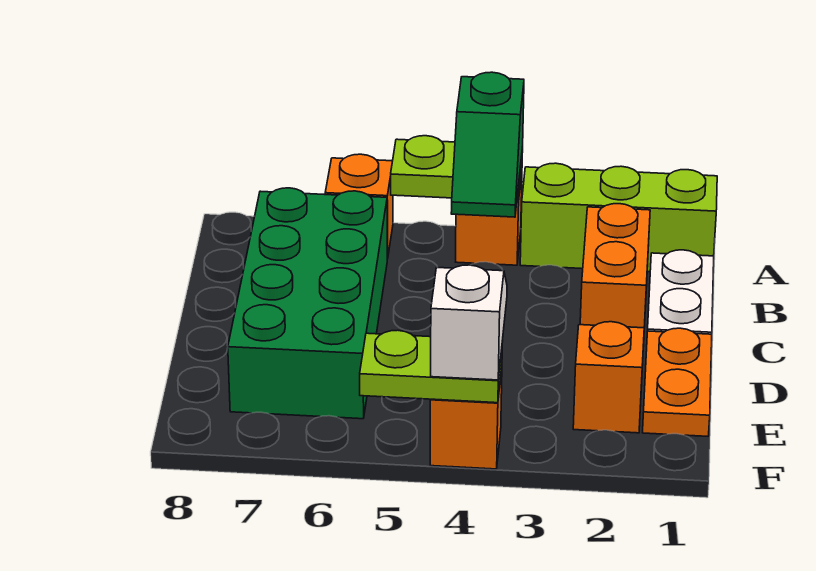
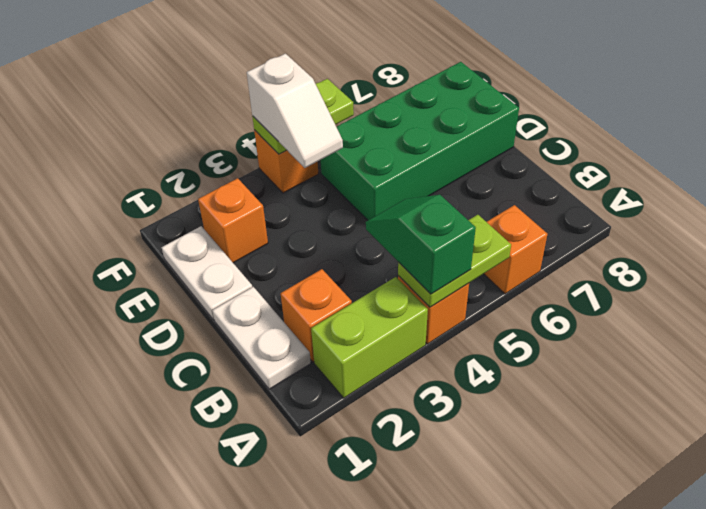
lime 1x3 brick [520,163,717,272] -> lime 1x2 brick [311,277,428,398]
orange 1x2 brick [580,204,650,346] -> orange 1x1 brick [281,269,352,362]
green 2x4 brick [228,188,387,419] -> green 2x4 brick turned to [321,62,519,220]
orange 1x2 plate [643,328,712,436] -> white 1x2 plate [161,226,252,320]

